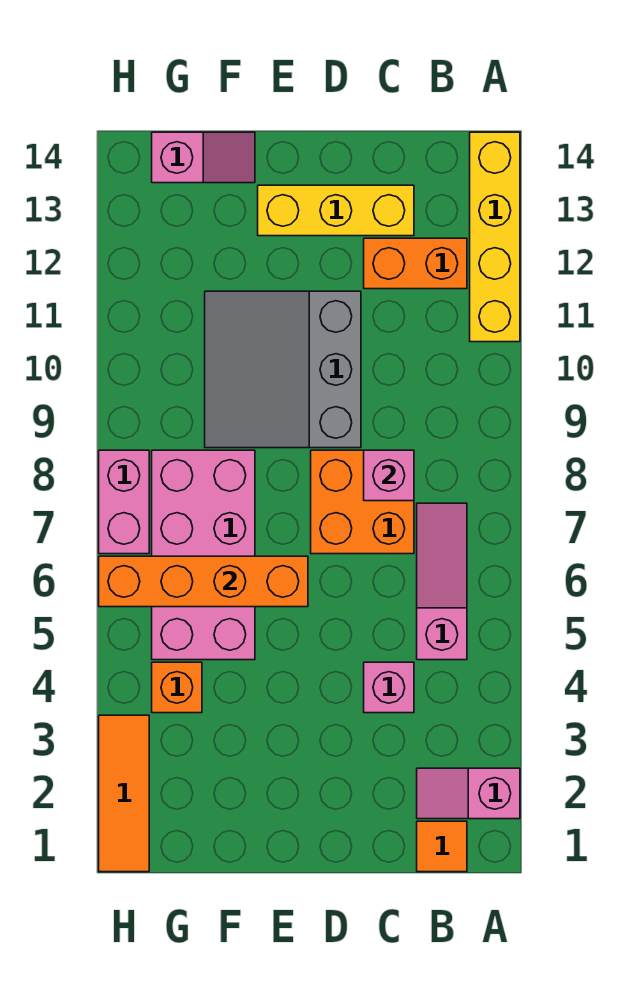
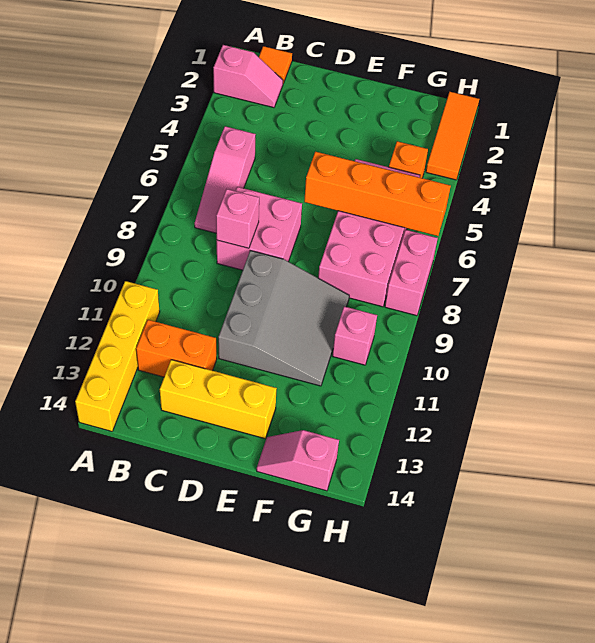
pink 1x1 brick [364,662,414,713] -> pink 1x1 brick moved to [333,306,377,365]
orange 2x2 brick [311,450,414,554] -> pink 2x2 brick [217,187,302,270]

